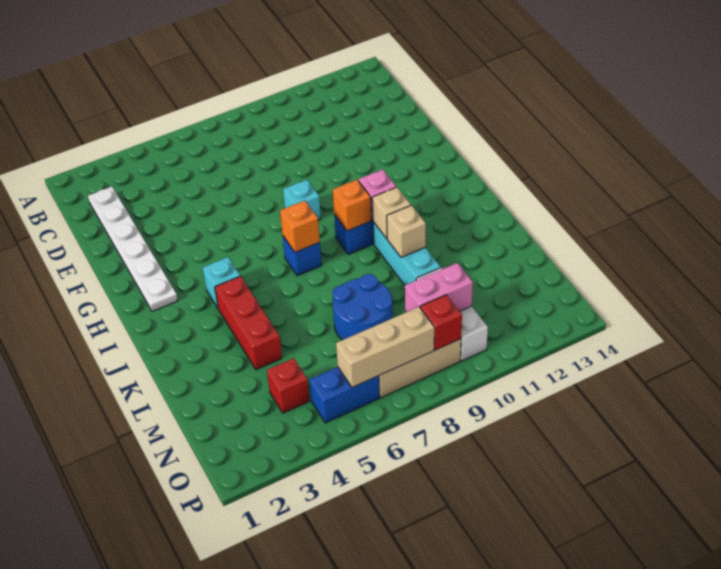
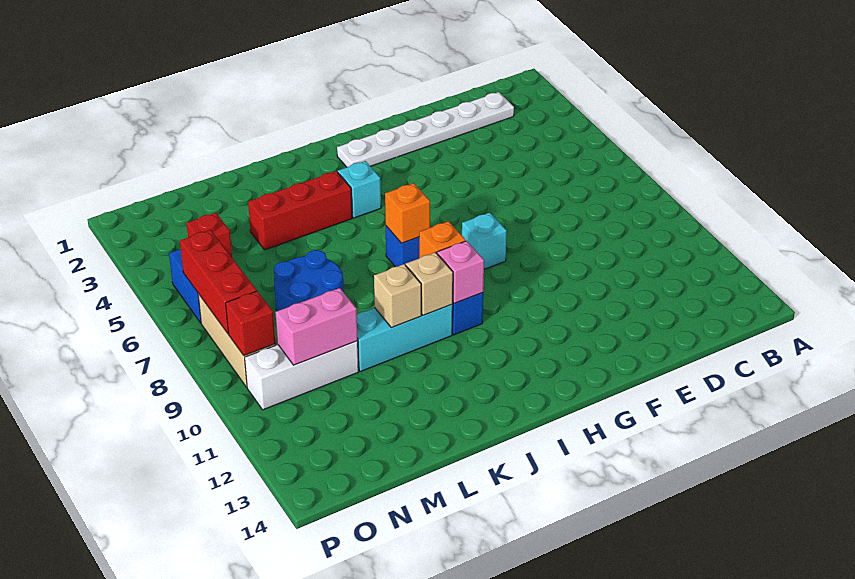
pink 1x2 brick [405,263,473,312] -> pink 1x2 brick turned to [275,288,358,365]
tan 1x3 brick [336,307,434,387] -> red 1x3 brick [180,230,257,334]

